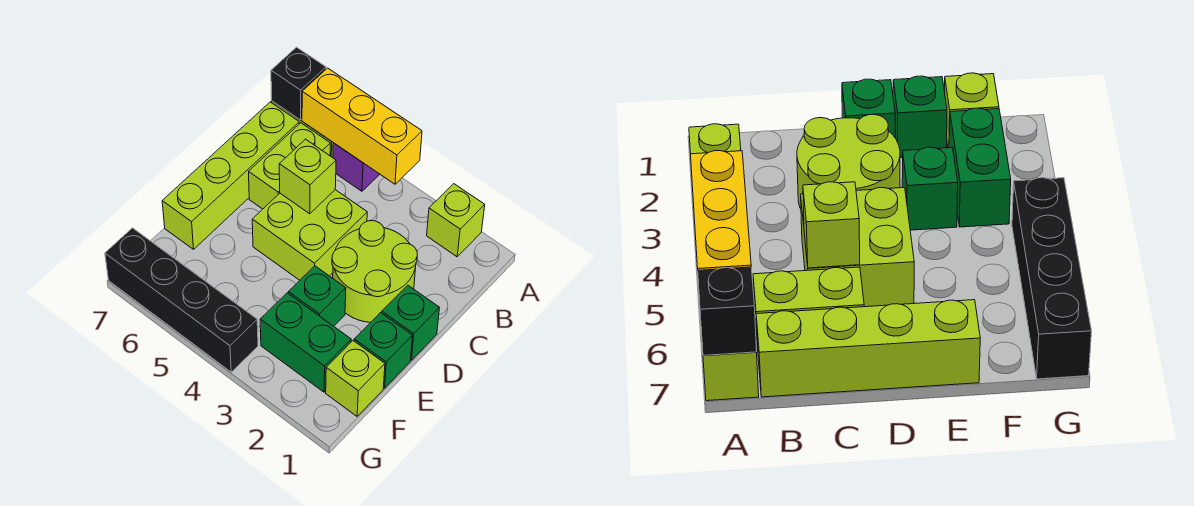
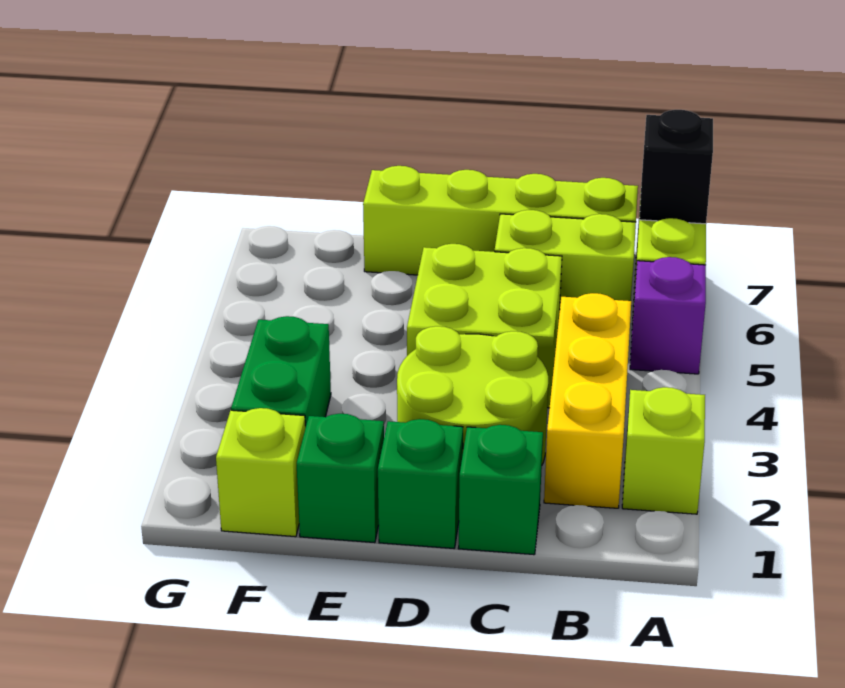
yellow 1x3 brick [302,68,422,184] -> yellow 1x3 brick moved to [544,293,631,508]
lime 1x1 brick [279,139,336,214] -> none
green 1x1 brick [288,266,346,326] -> green 1x1 brick moved to [458,425,543,555]
black 1x4 brick [105,228,258,372] -> none

